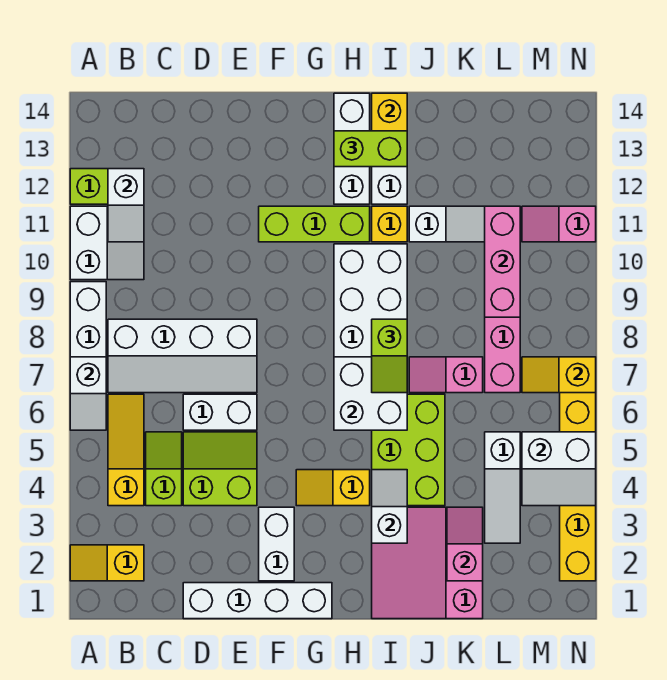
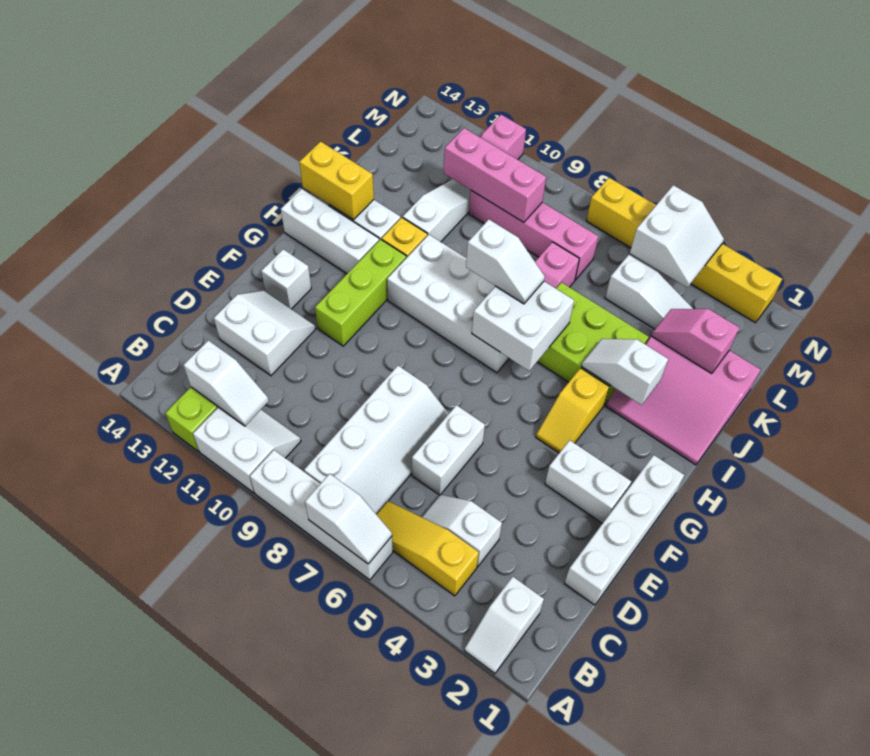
yellow 1x2 slope [70,545,144,581] -> white 1x2 slope [464,577,544,674]
lime 1x2 slope [146,432,182,506] -> white 1x2 slope [422,495,502,567]
lime 2x2 slope [183,432,257,506] -> none
none -> white 2x2 slope [214,290,315,375]
none -> white 1x1 brick [261,249,311,309]
lime 1x2 brick [334,131,407,167] -> none
lime 1x2 slope [372,319,407,393] -> white 1x2 slope [466,219,545,304]
yellow 1x2 slope [522,357,596,393] -> none

